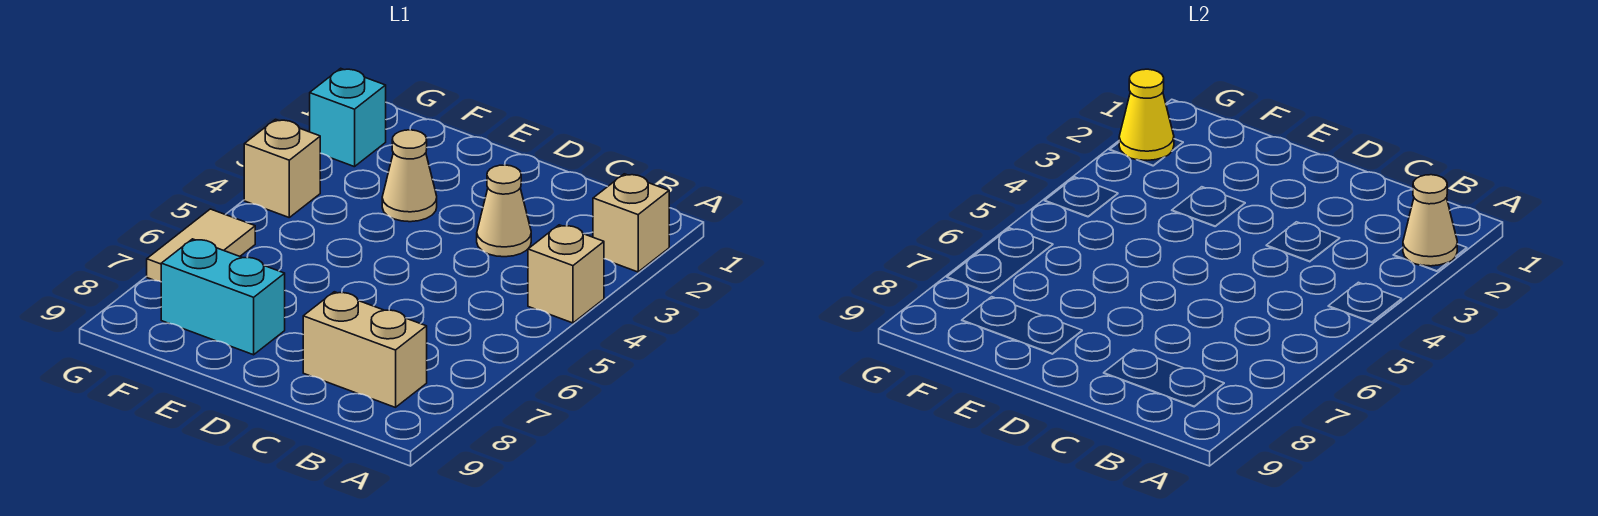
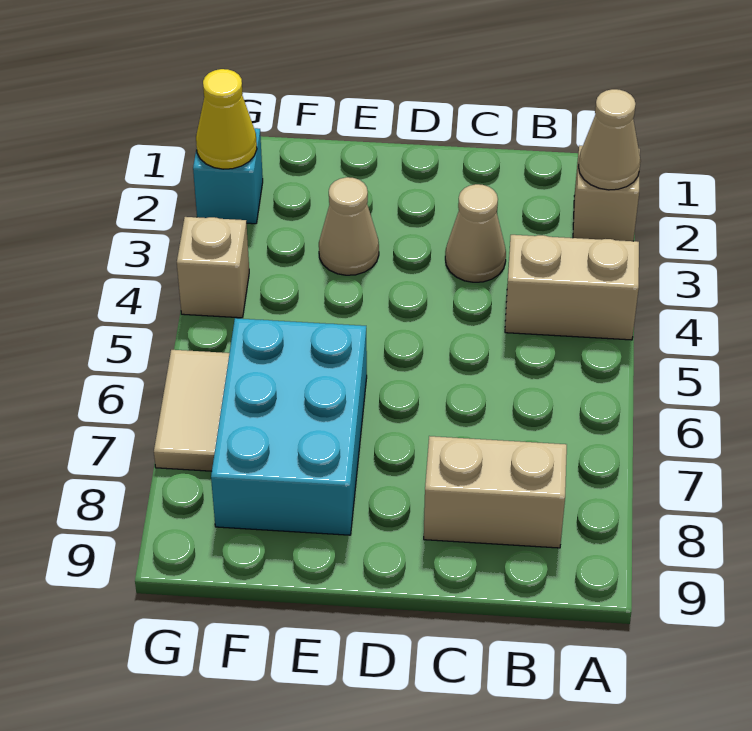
tan 1x1 brick [528,225,604,323] -> tan 1x2 brick [505,235,639,340]
cyan 1x2 brick [161,239,285,355] -> cyan 2x3 brick [211,318,367,535]

